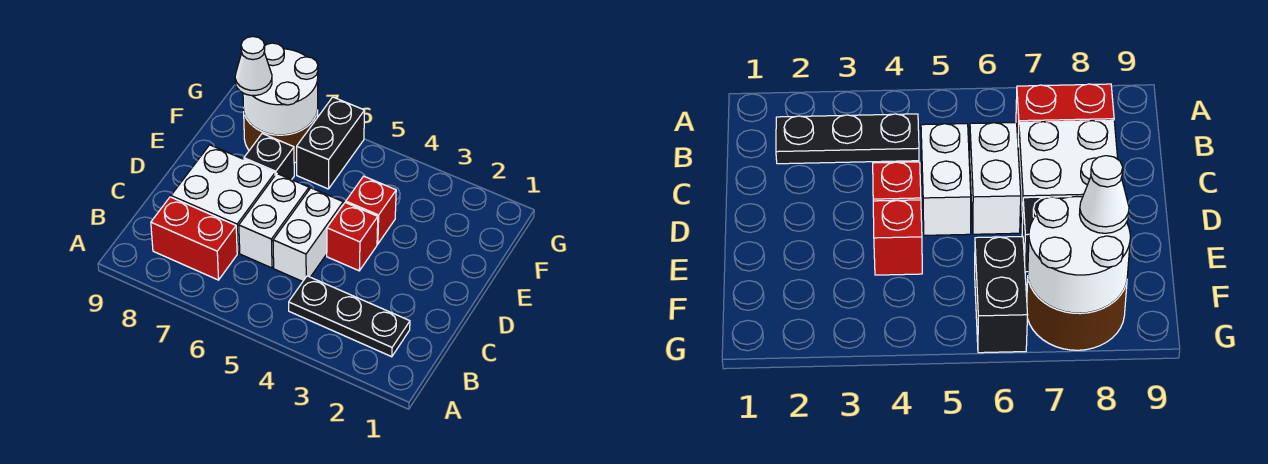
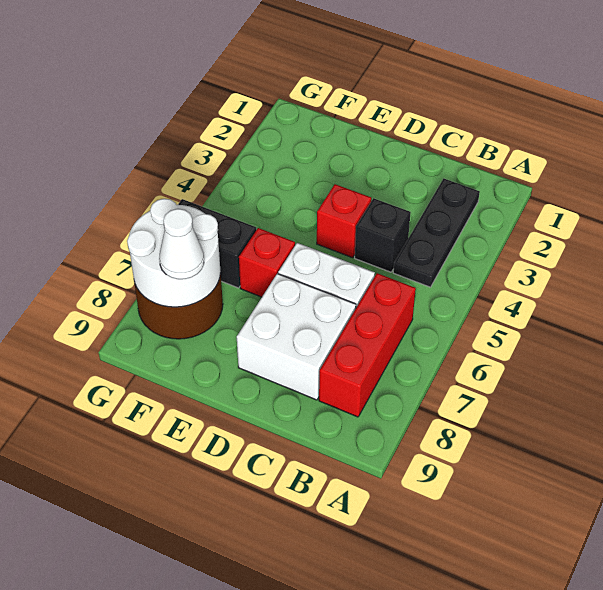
red 1x2 brick [151,197,237,280] -> red 1x3 brick [319,273,416,417]
white 1x2 brick [273,188,343,281] -> none
red 1x1 brick [346,176,396,244] -> red 1x1 brick moved to [239,228,295,297]
black 1x1 brick [244,134,294,180] -> black 1x1 brick moved to [355,198,411,272]

